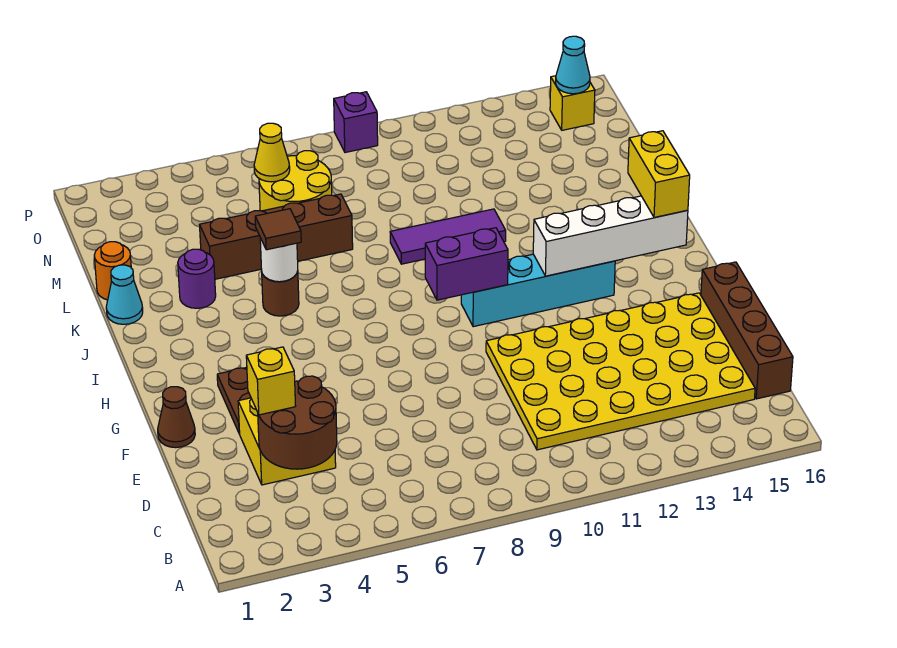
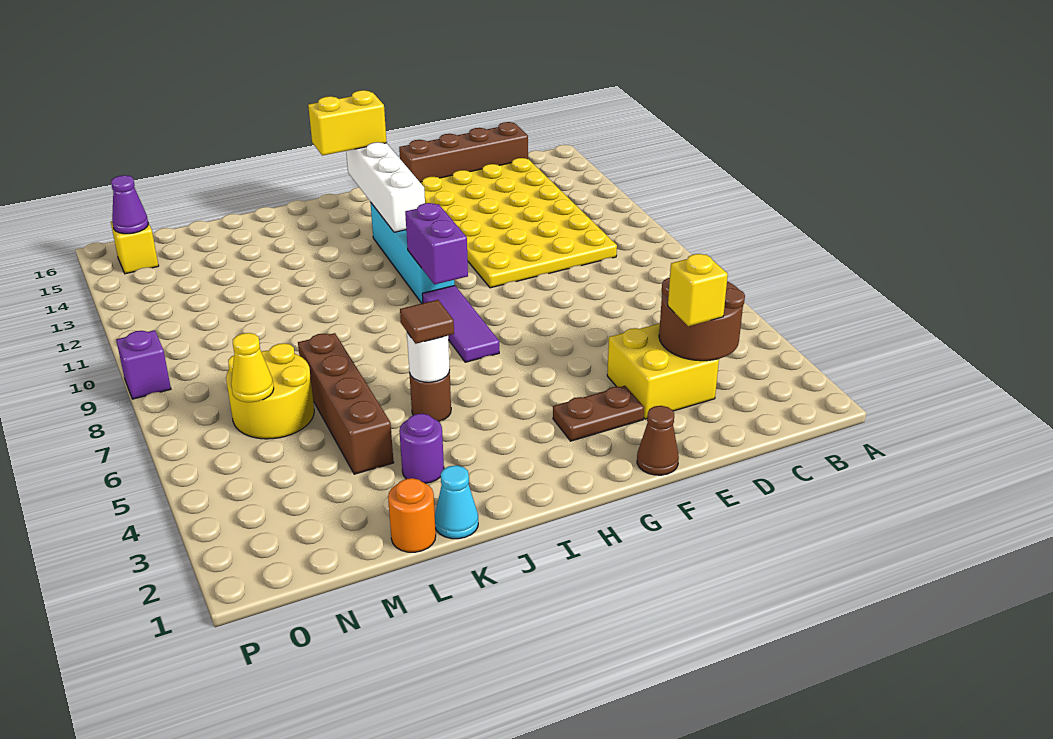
purple 1x3 tile [390,209,506,264] -> purple 1x3 tile moved to [422,285,499,362]
cyan 1x1 cone [556,36,590,94] -> purple 1x1 cone [111,175,148,234]

